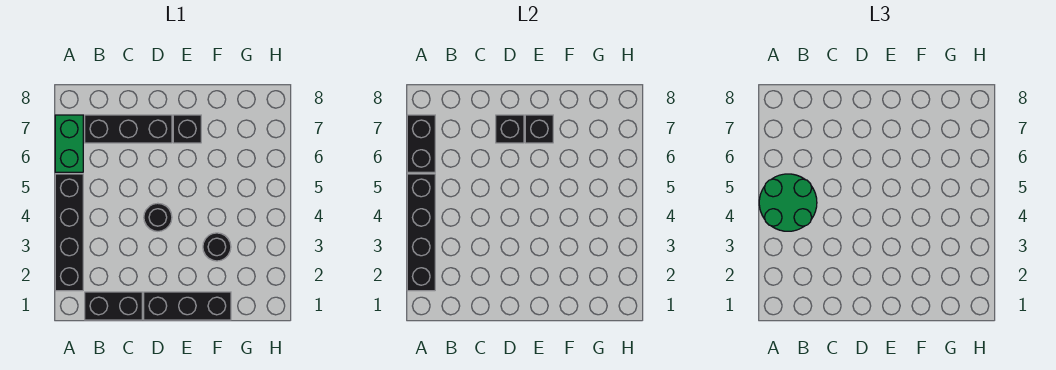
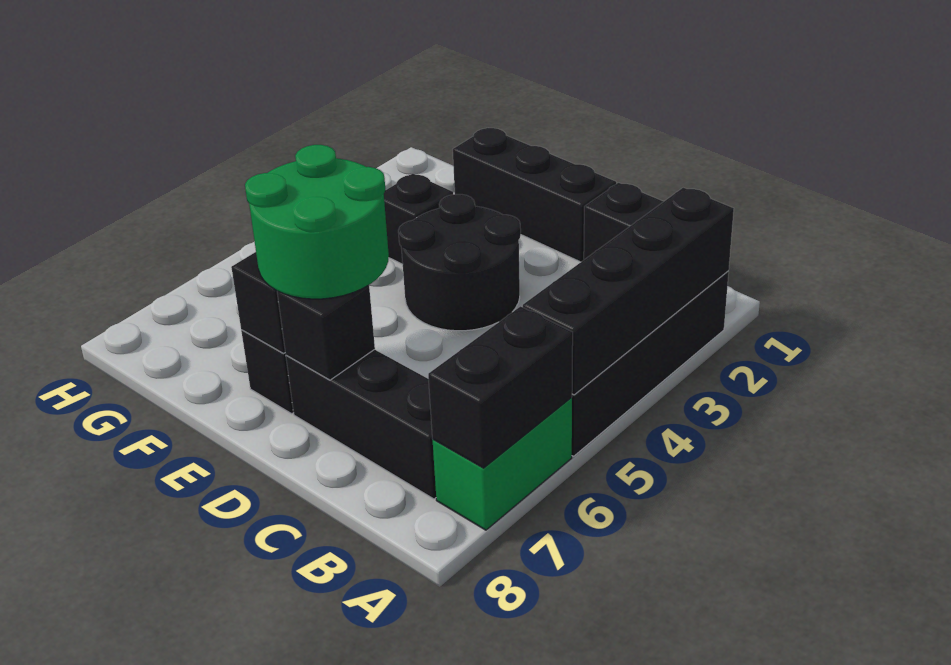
green 2x2 round brick [759,174,817,231] -> green 2x2 round brick moved to [245,145,389,299]
black 1x1 round brick [144,203,172,231] -> black 2x2 round brick [398,194,521,331]
black 1x1 round brick [203,233,231,261] -> black 1x1 brick [384,174,453,264]

